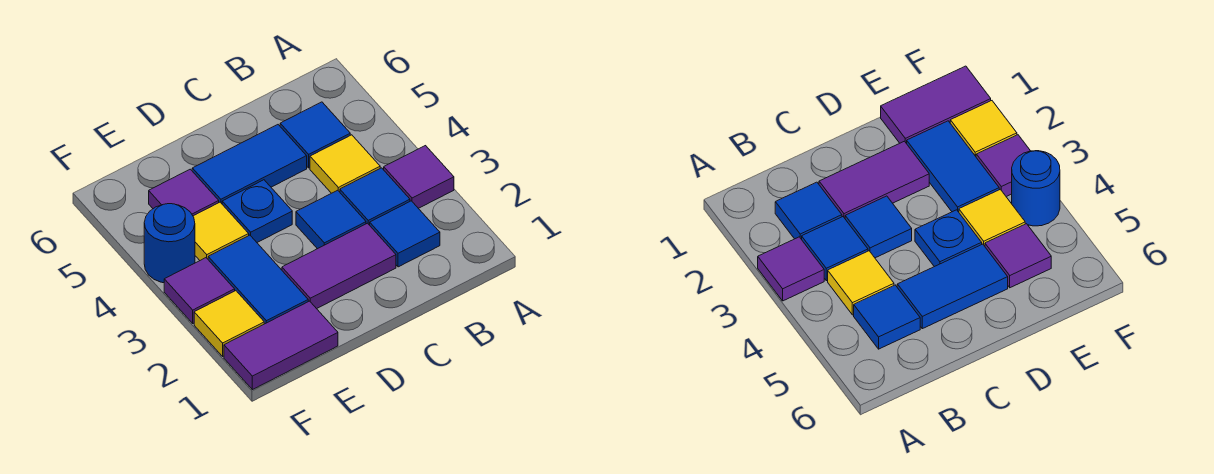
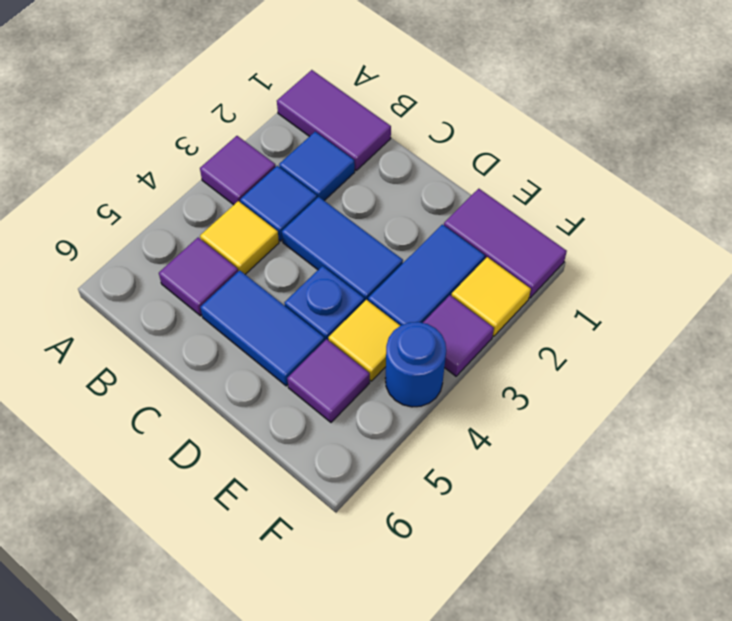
blue 1x1 tile [280,102,350,168] -> purple 1x1 tile [159,238,238,316]
purple 1x2 tile [282,223,396,309] -> purple 1x2 tile moved to [277,70,391,170]
blue 1x1 tile [296,190,366,249] -> blue 1x2 tile [282,197,403,301]

